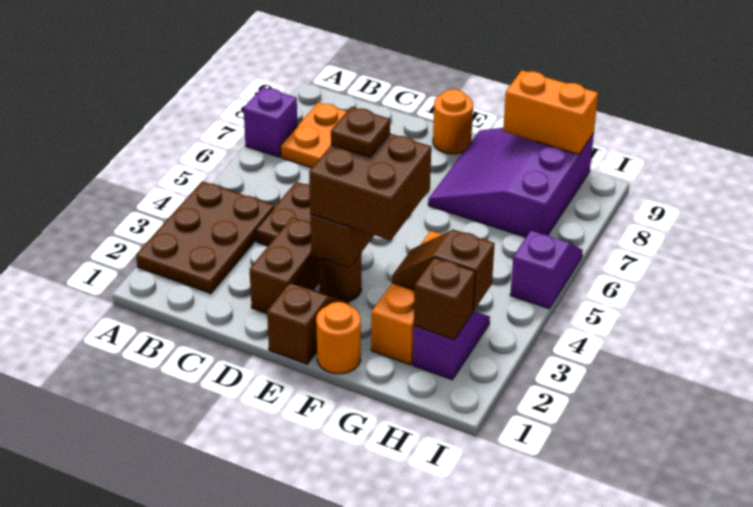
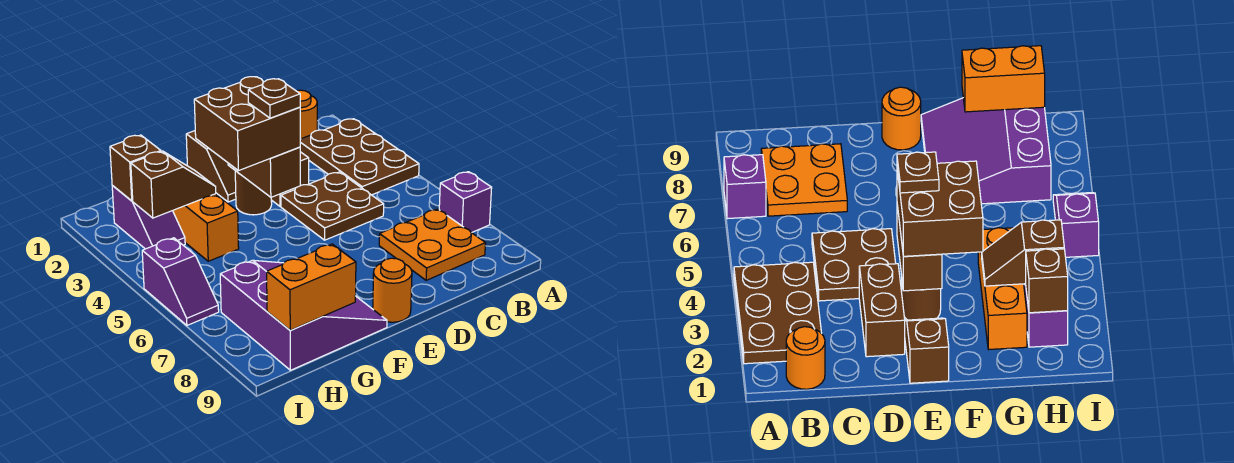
orange 1x1 round brick [316,302,361,374] -> orange 1x1 round brick moved to [297,90,317,139]

